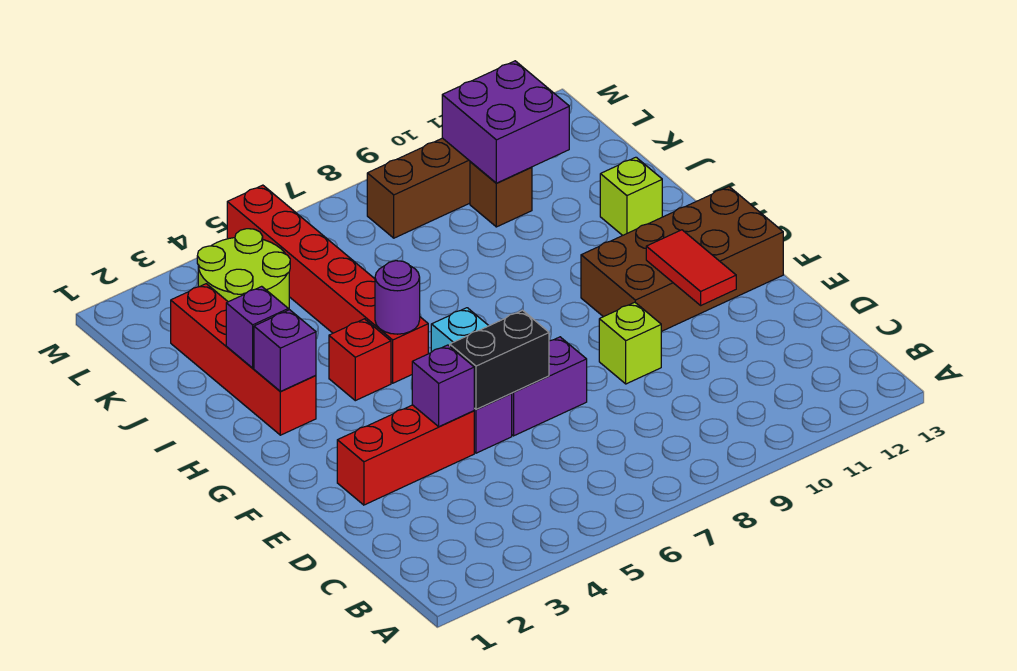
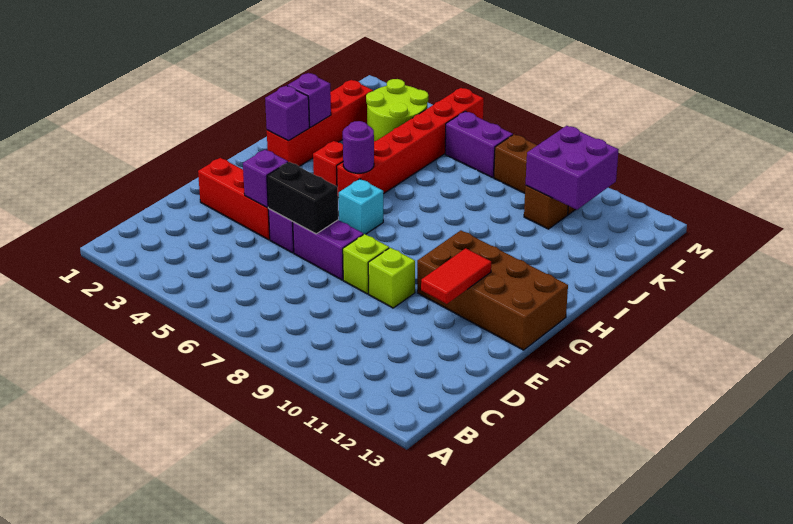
lime 1x1 brick [600,157,662,235] -> lime 1x1 brick moved to [343,234,389,294]
none -> purple 1x2 brick [445,111,513,178]

